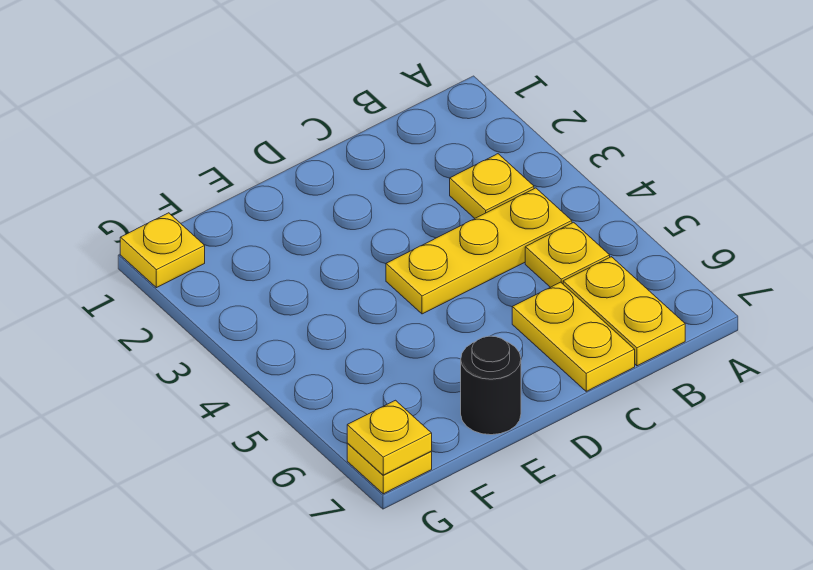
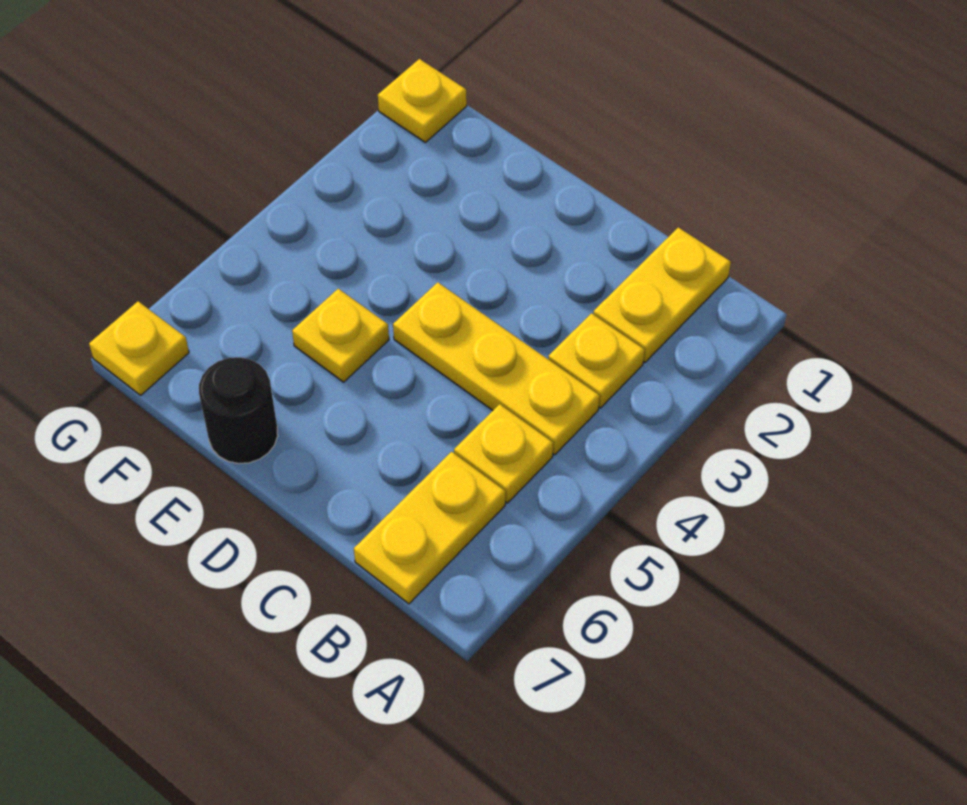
yellow 1x2 plate [512,282,635,391] -> yellow 1x2 plate moved to [593,227,731,362]
yellow 1x1 plate [347,400,432,475] -> yellow 1x1 plate moved to [292,289,389,382]

